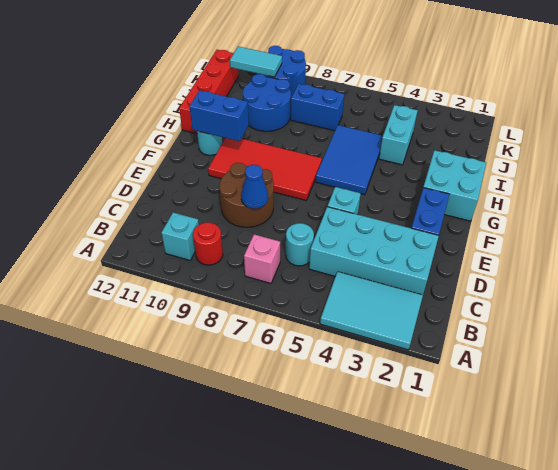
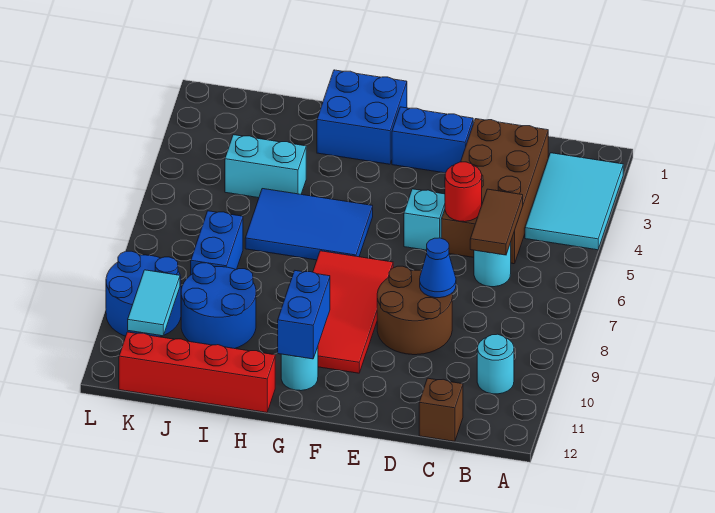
pink 1x1 brick [244,234,280,283] -> none
red 1x1 round brick [193,223,223,265] -> red 1x1 round brick moved to [445,162,482,222]
cyan 1x1 brick [162,213,199,260] -> cyan 1x1 round brick [477,334,514,394]
cyan 2x4 brick [309,207,439,295] -> brown 2x4 brick [441,119,548,264]
none -> brown 1x2 tile [470,189,523,255]
none -> brown 1x1 brick [419,378,463,442]
cyan 2x2 brick [423,150,486,221] -> blue 2x2 brick [317,70,407,164]

